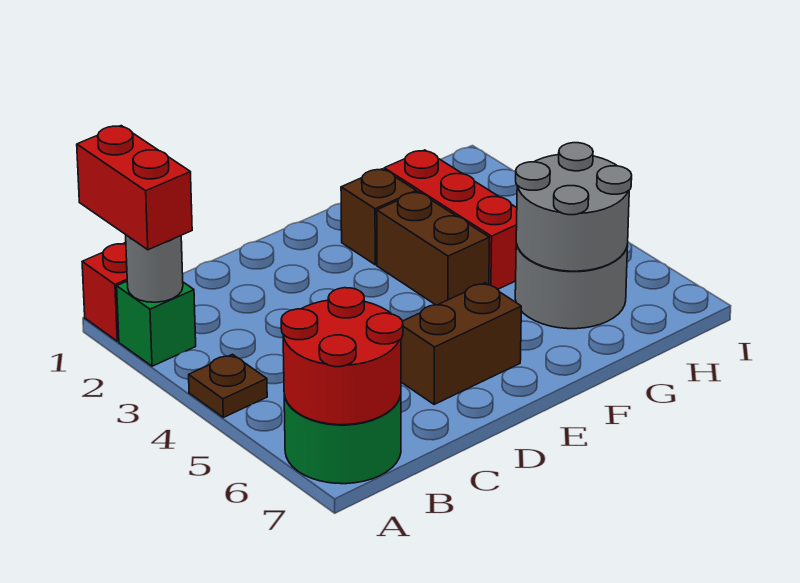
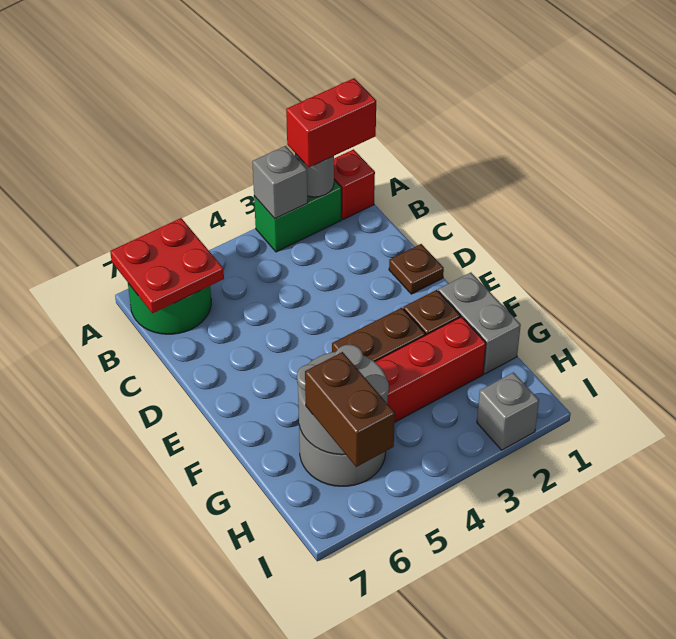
green 1x1 brick [117,281,196,366] -> green 1x2 brick [254,180,341,252]
none -> grey 1x1 brick [252,146,308,219]
brown 1x1 plate [189,354,267,417] -> brown 1x1 plate moved to [389,244,444,294]
red 2x2 round brick [281,288,403,425] -> red 2x2 plate [110,218,224,313]
brown 1x2 brick [401,283,521,404] -> brown 1x2 brick moved to [305,352,395,467]
none -> grey 1x2 brick [438,273,521,374]
none -> grey 1x1 brick [477,373,539,450]

